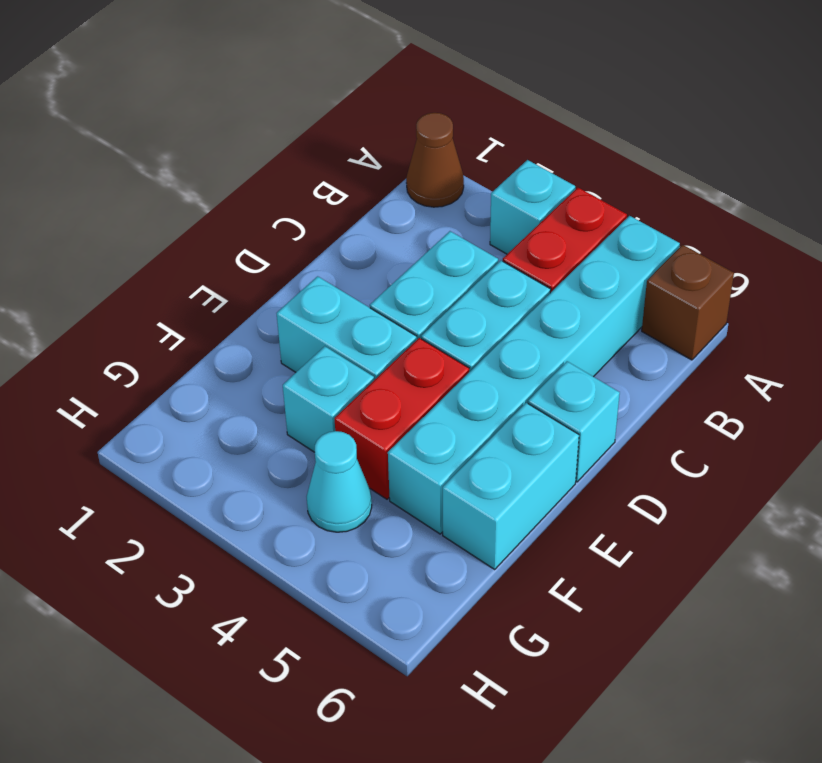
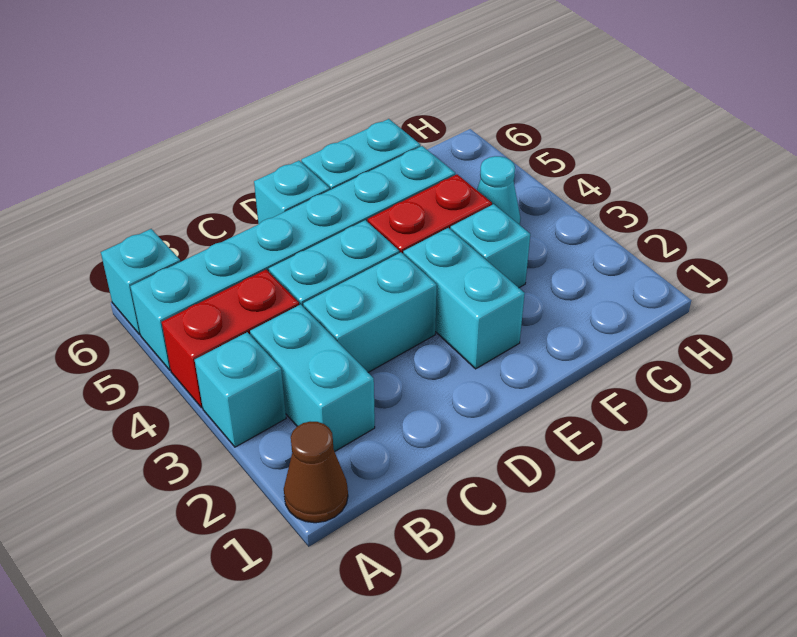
brown 1x1 brick [642,245,734,360] -> cyan 1x1 brick [101,229,180,335]
none -> cyan 1x2 brick [250,304,375,452]

